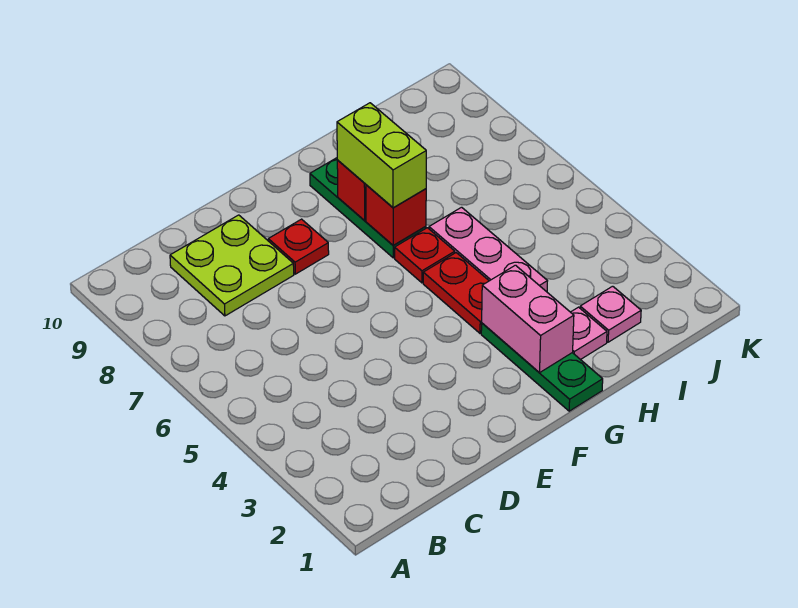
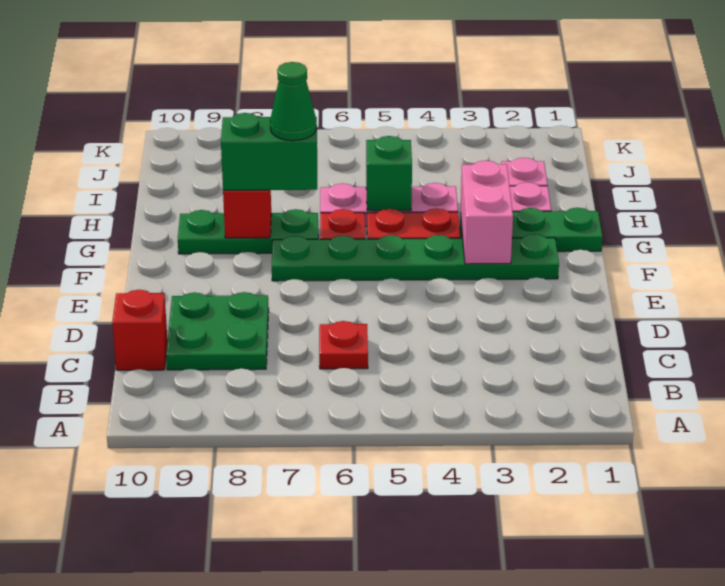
lime 2x2 plate [170,215,294,316] -> green 2x2 plate [166,292,269,370]
red 1x1 plate [268,219,329,274] -> red 1x1 plate moved to [319,321,368,369]
none -> green 1x6 plate [272,234,559,281]
pink 1x2 brick [482,265,574,373] -> pink 1x2 brick turned to [460,161,513,264]
red 1x1 brick [366,185,426,245] -> red 1x1 brick moved to [112,290,167,370]
lime 1x2 brick [337,103,426,208] -> green 1x2 brick [221,113,317,190]
none -> green 1x1 cone [270,62,317,141]
none -> green 1x1 brick [366,136,412,211]

